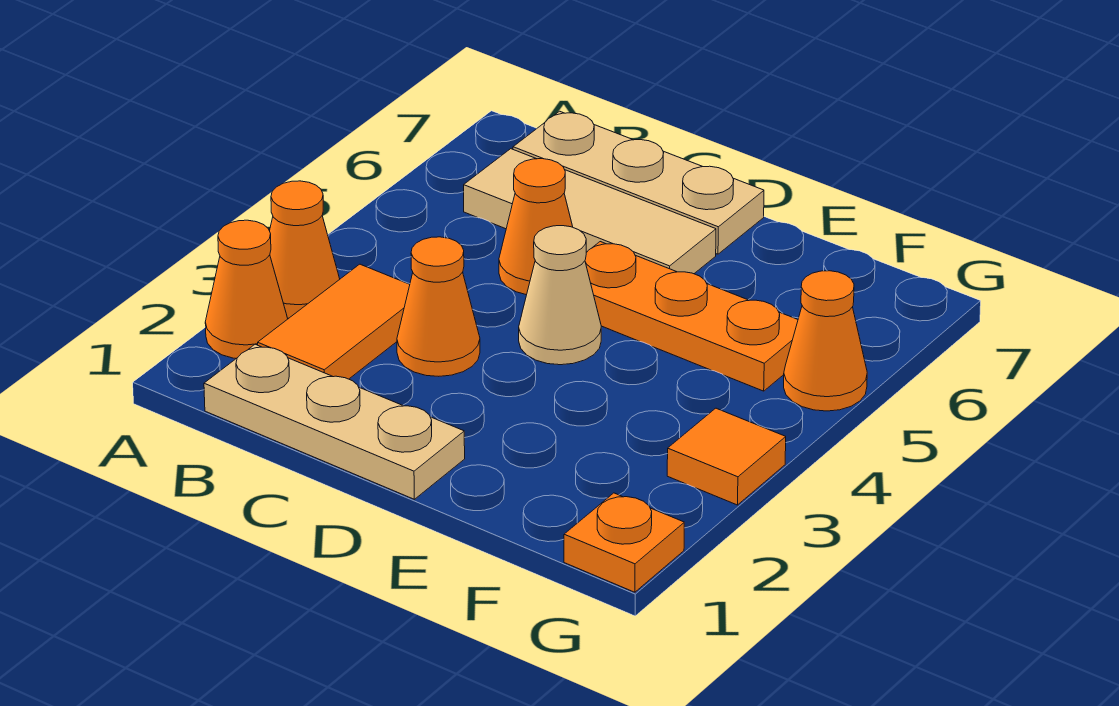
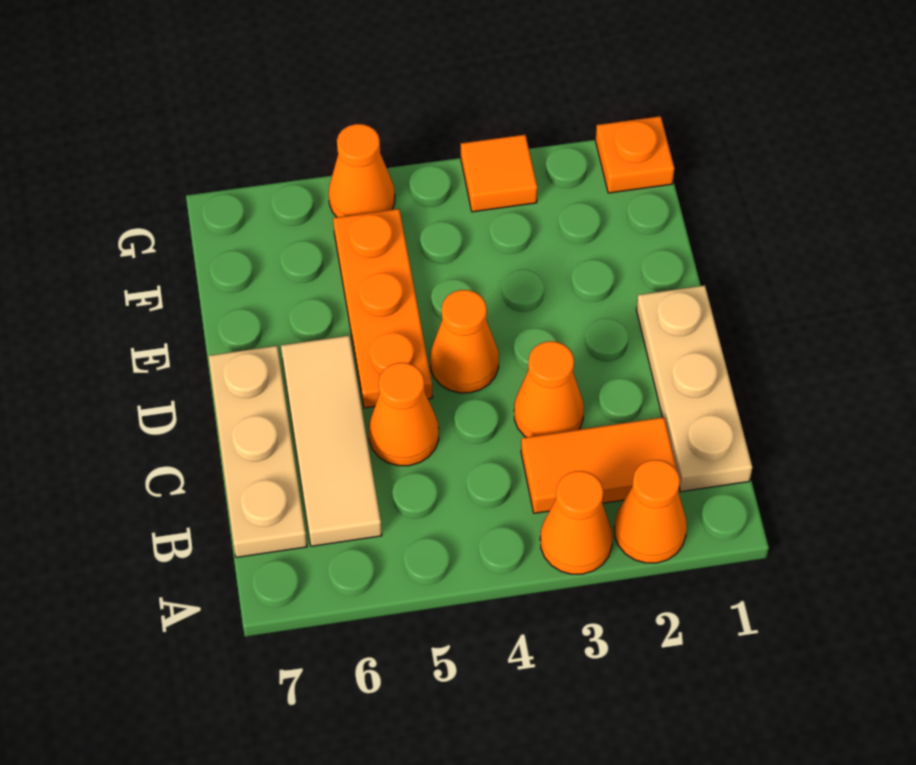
tan 1x1 cone [519,226,601,365] -> orange 1x1 cone [430,290,499,393]

